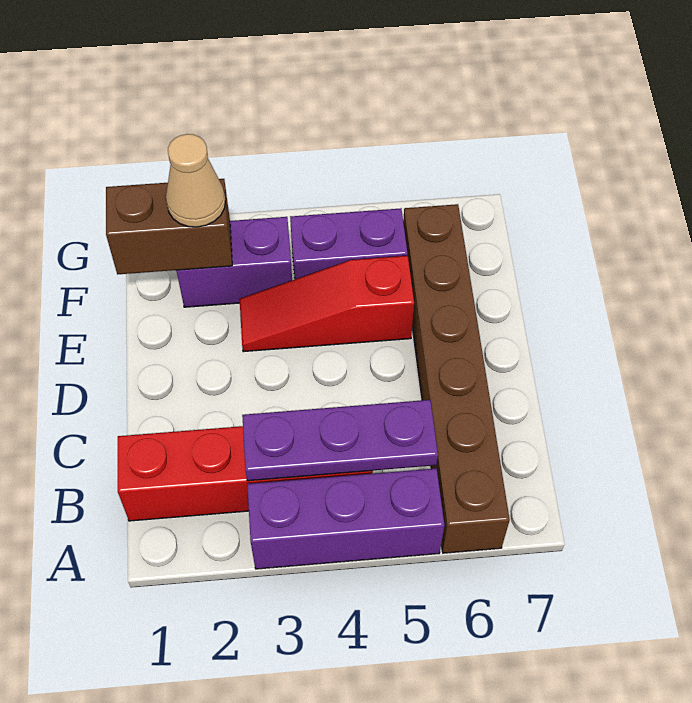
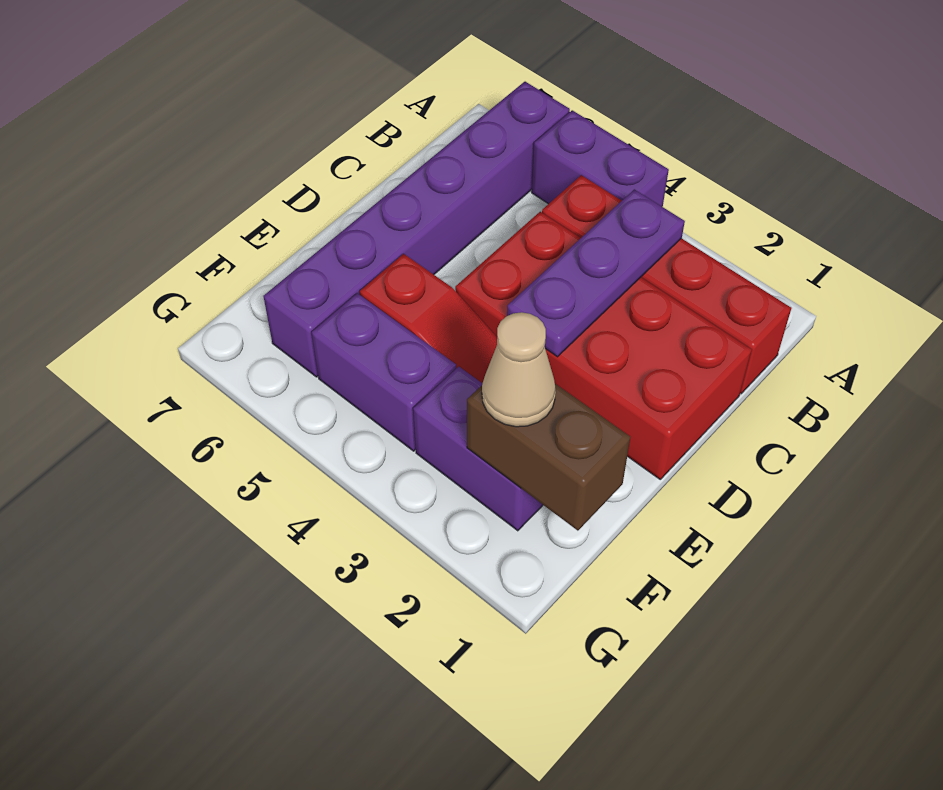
purple 1x3 brick [247,468,444,569] -> purple 1x2 brick [532,110,669,207]
brown 1x6 brick [403,204,510,553] -> purple 1x6 brick [263,82,570,377]
purple 1x3 plate [242,400,438,481] -> purple 1x3 plate turned to [507,189,685,357]
none -> red 2x4 brick [455,212,752,479]

